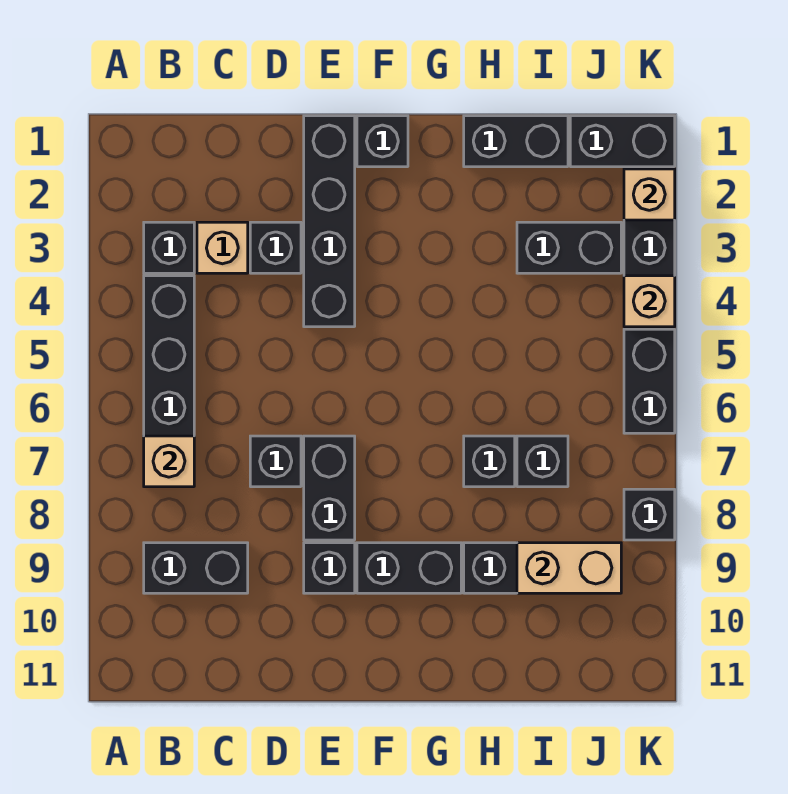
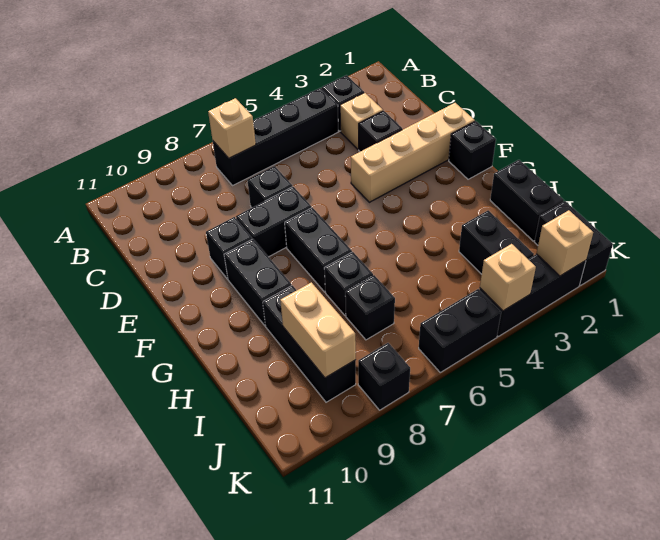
black 1x2 brick [144,543,248,593] -> black 1x2 brick moved to [285,208,352,292]
black 1x4 brick [304,116,355,327] -> tan 1x4 brick [351,103,475,202]

